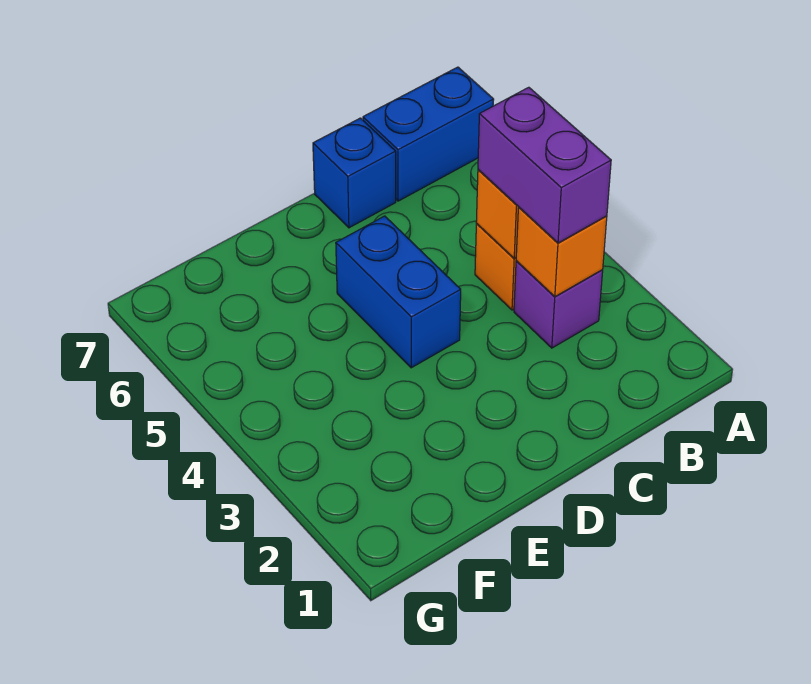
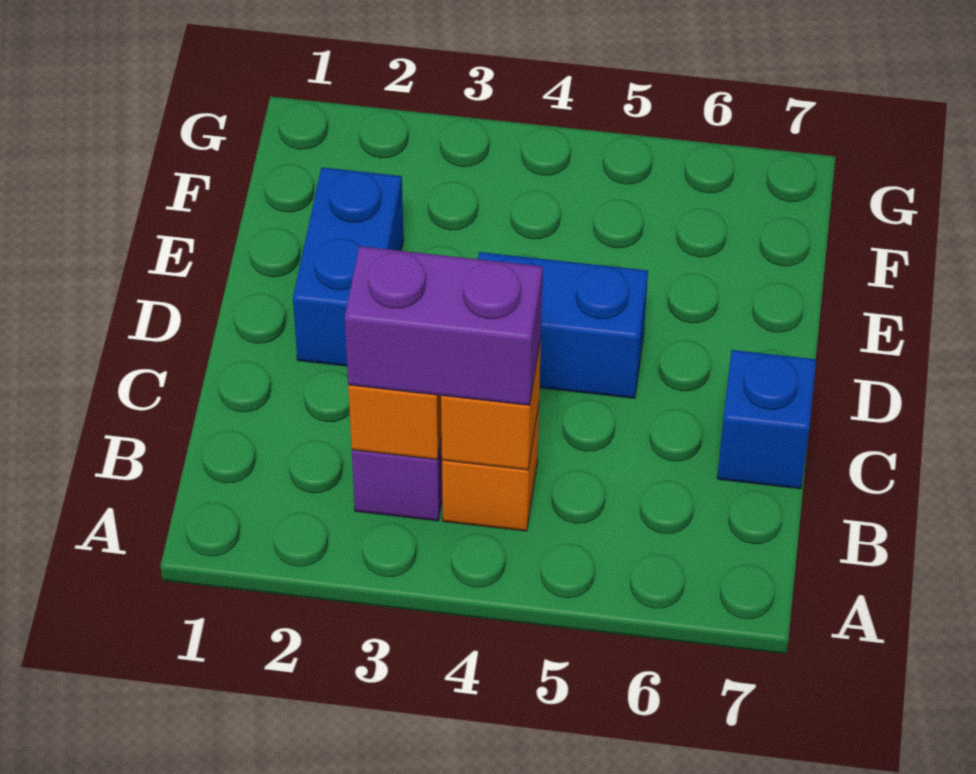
blue 1x2 brick [363,67,494,201] -> blue 1x2 brick moved to [293,167,404,366]

